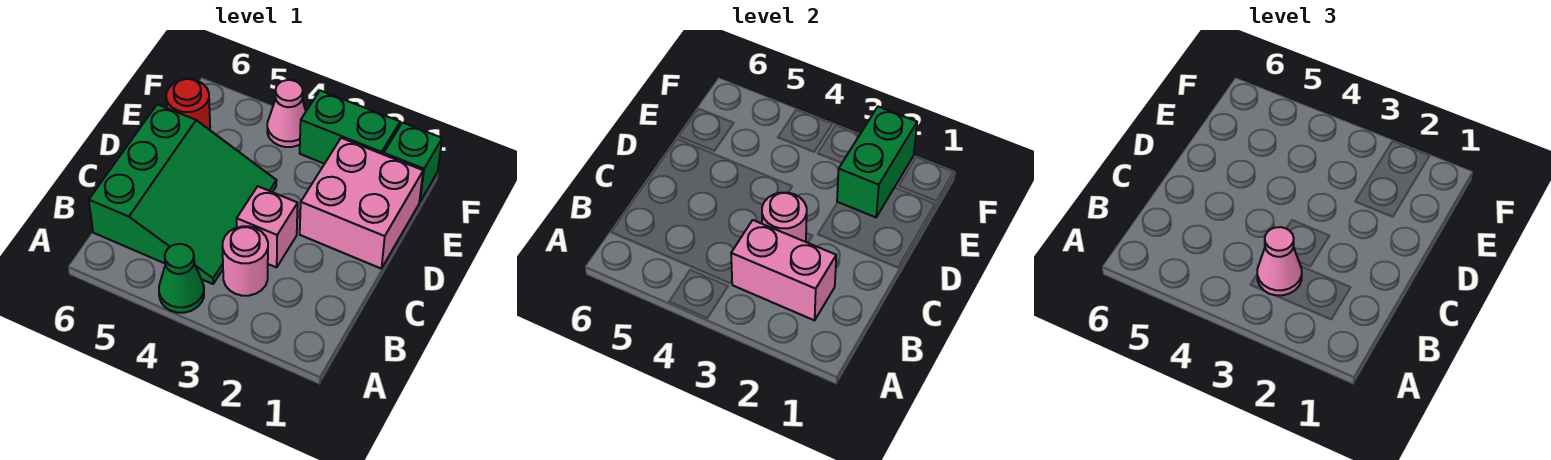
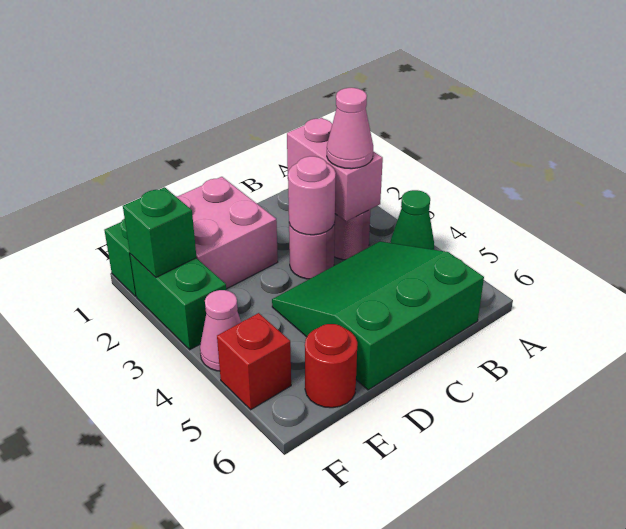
pink 1x1 brick [237,186,298,267] -> pink 1x1 round brick [289,223,335,279]
green 1x2 brick [837,107,917,217] -> green 1x1 brick [123,187,197,277]
none -> red 1x1 brick [217,313,291,410]

